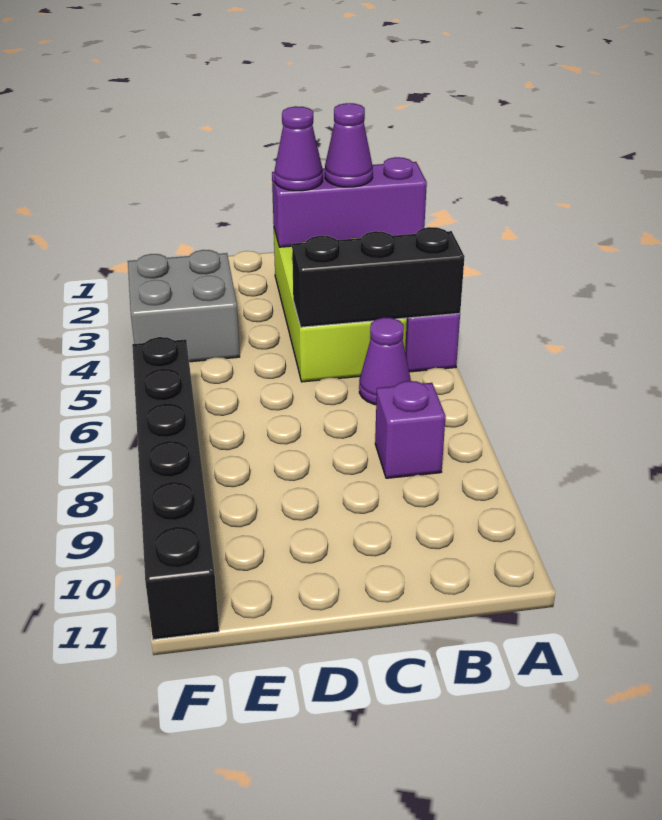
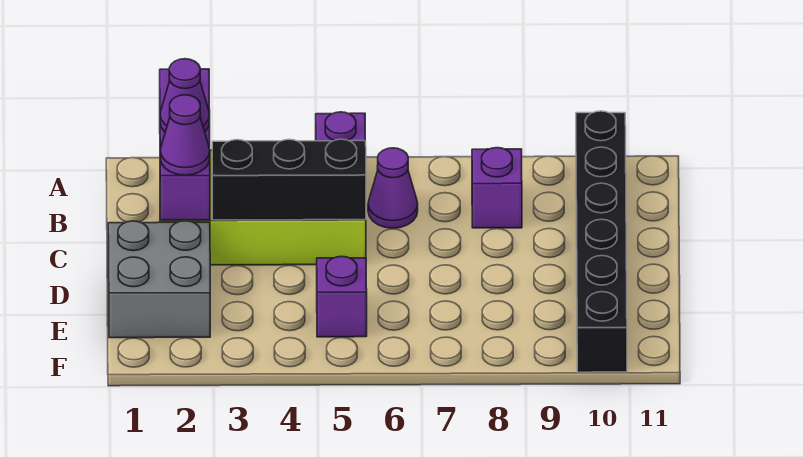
black 1x3 brick [292,227,465,327] -> black 1x3 brick turned to [212,139,366,220]
grey 2x2 brick [128,250,240,362] -> grey 2x2 brick moved to [108,221,210,338]
none -> purple 1x1 brick [317,256,367,337]
black 1x6 brick [132,337,219,640] -> black 1x6 brick turned to [576,111,627,372]

